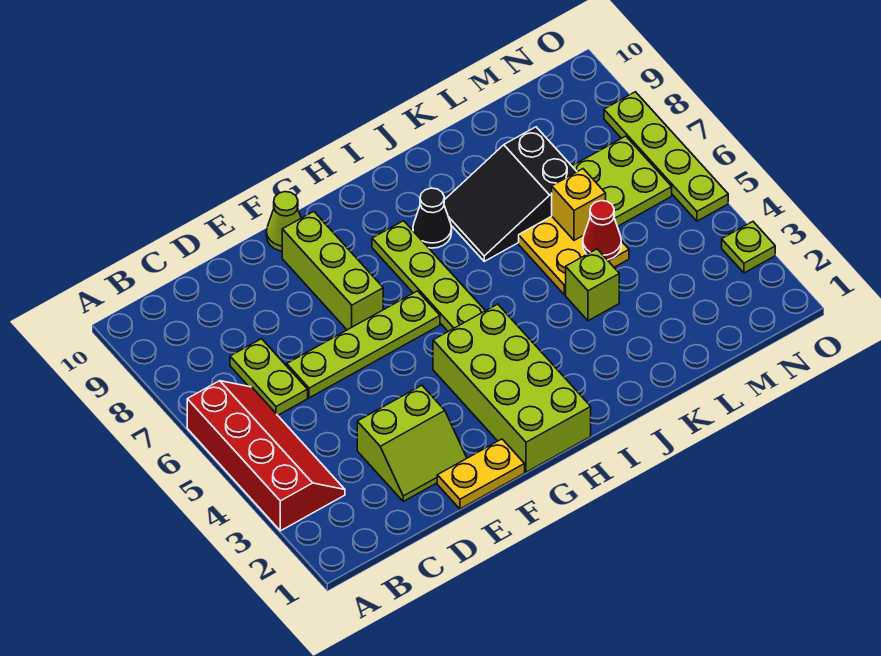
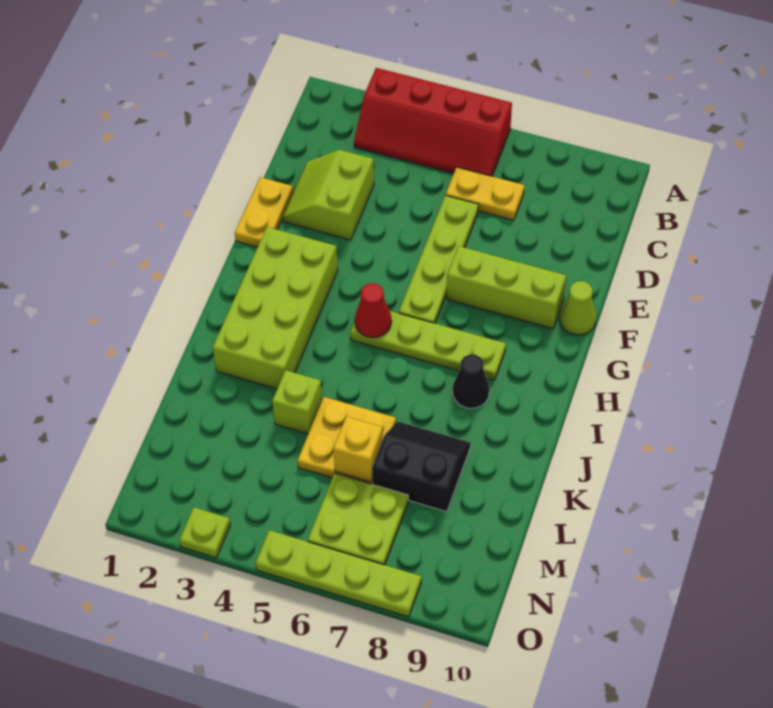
lime 1x2 plate [230,339,308,415] -> yellow 1x2 plate [446,167,525,220]
lime 2x4 brick [433,304,591,472] -> lime 2x4 brick turned to [213,227,338,389]
black 2x3 slope [444,127,577,261] -> black 2x2 slope [372,422,471,512]
red 1x1 cone [583,201,621,260] -> red 1x1 cone moved to [355,283,392,338]

